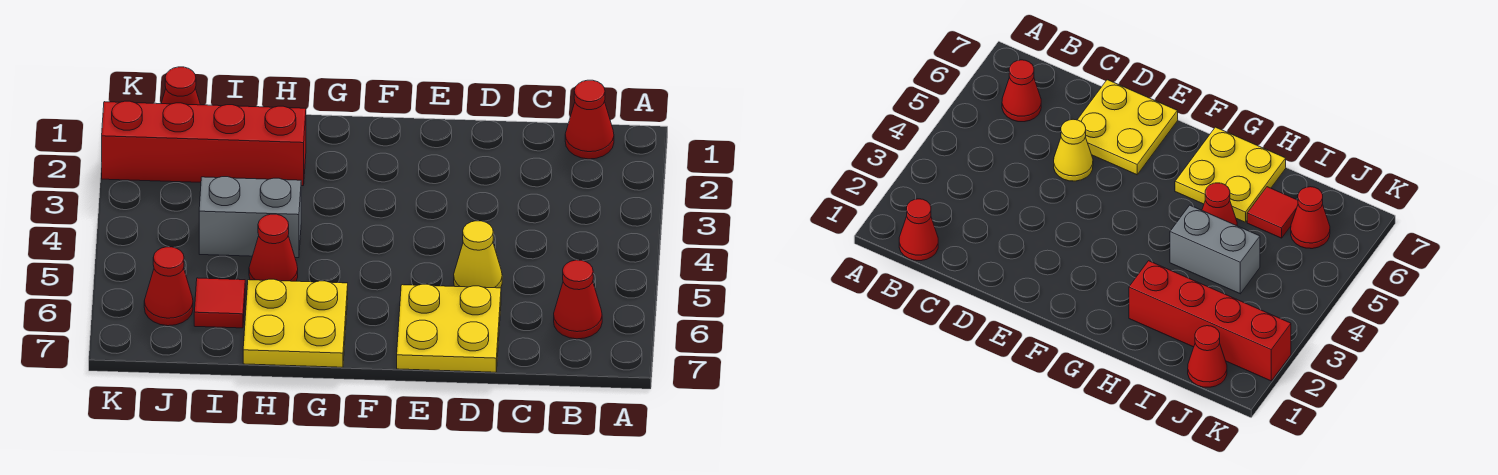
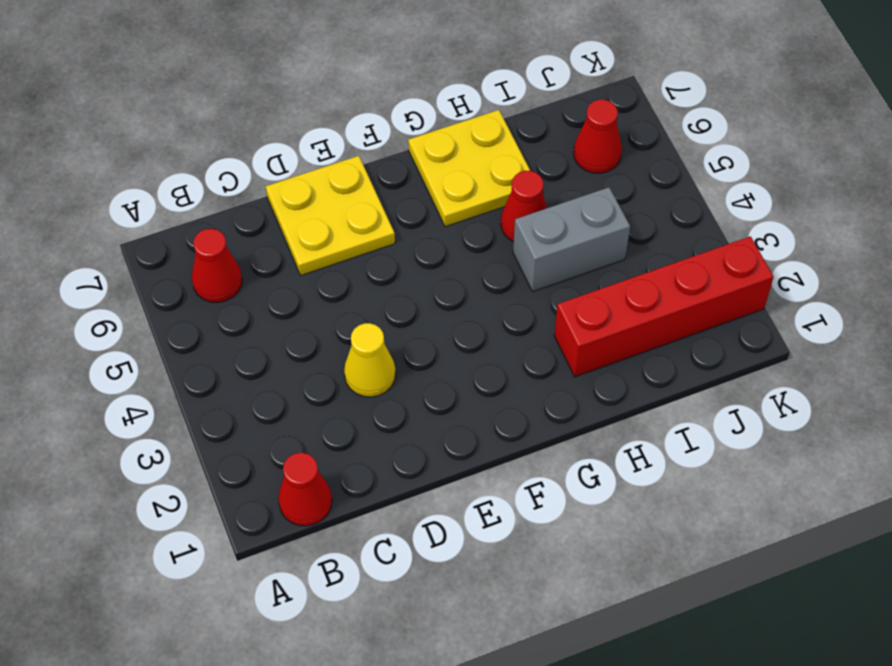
yellow 1x1 cone [454,221,502,288] -> yellow 1x1 cone moved to [344,323,396,397]
red 1x1 tile [194,278,245,328] -> none
red 1x1 cone [161,67,200,105] -> none

